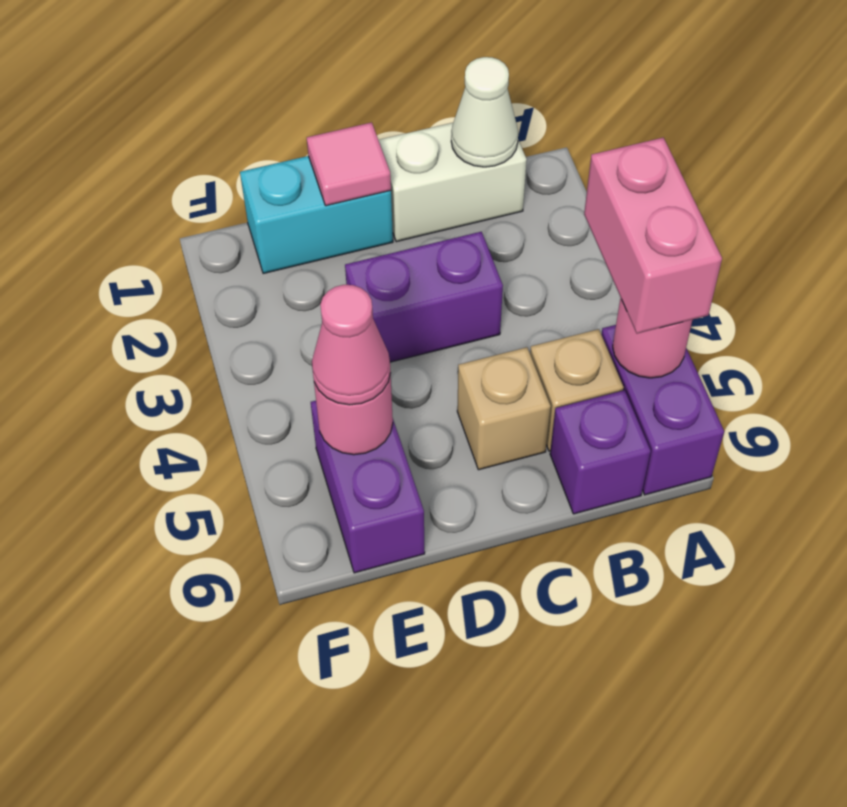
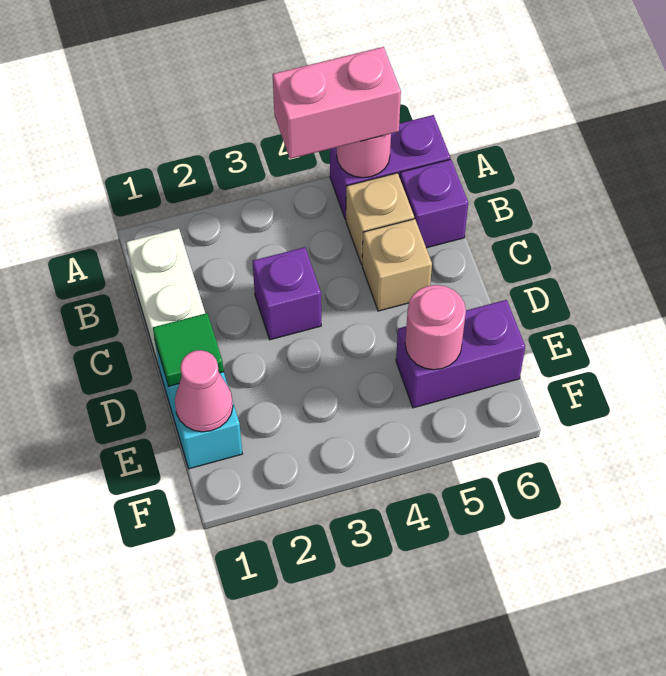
white 1x1 cone [451,57,518,167] -> none
purple 1x2 brick [345,232,503,362] -> purple 1x1 brick [253,247,321,340]
pink 1x1 tile [307,122,391,206] -> green 1x1 tile [153,313,224,386]
pink 1x1 cone [312,285,391,405] -> pink 1x1 cone moved to [175,350,233,432]

